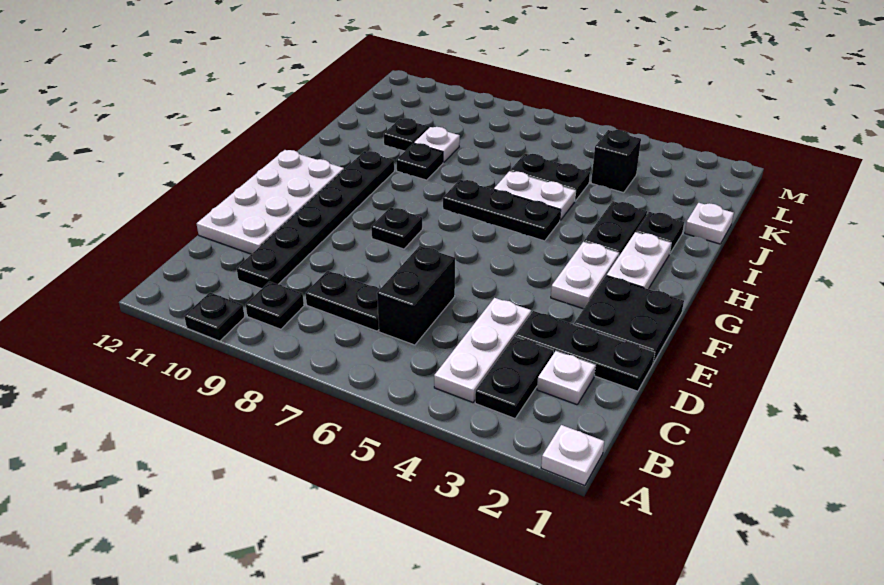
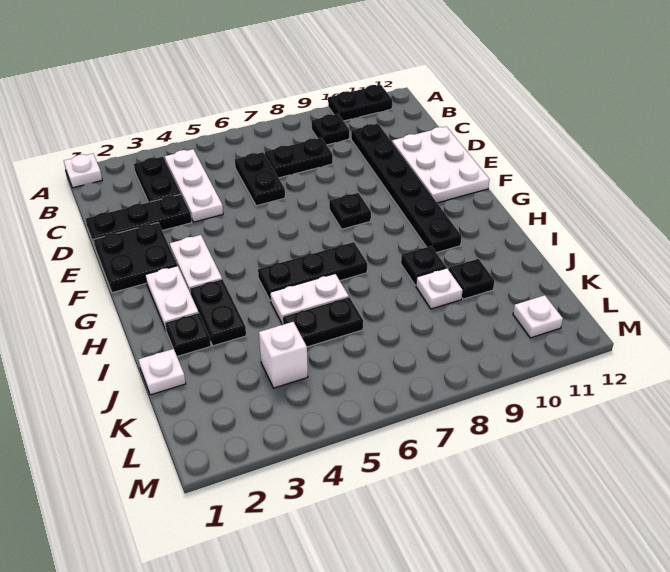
black 1x1 plate [184,293,245,341] -> black 1x2 plate [328,85,392,121]
white 1x1 plate [537,351,596,405] -> white 1x1 plate moved to [513,295,563,338]
black 1x2 brick [377,246,455,345] -> black 1x2 plate [235,152,285,206]
white 2x4 plate [197,150,344,254] -> white 2x3 plate [392,127,489,203]
black 1x1 brick [591,130,641,193] -> white 1x1 brick [259,322,308,388]

